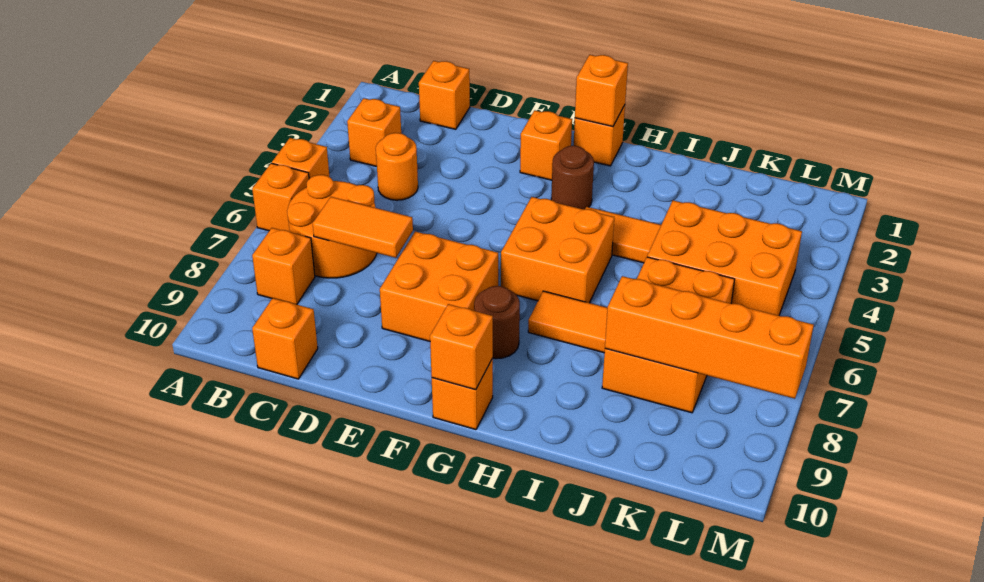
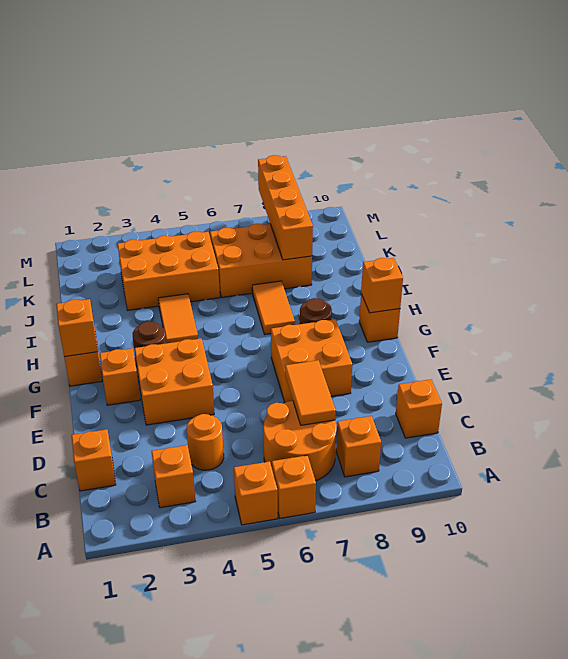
orange 2x2 brick [501,197,614,303] -> orange 2x2 brick moved to [135,338,214,425]
orange 2x3 brick [647,200,802,316] -> orange 2x3 brick turned to [118,232,220,310]

